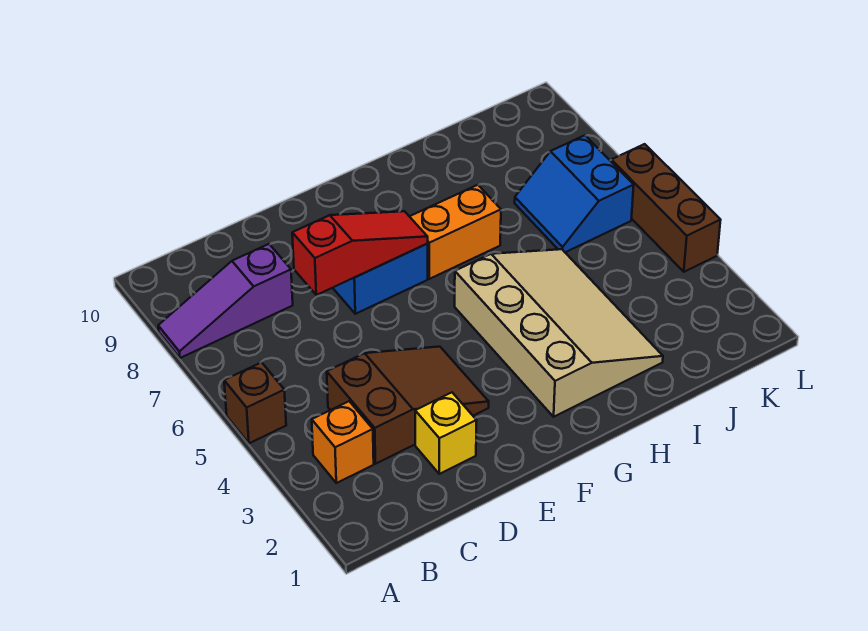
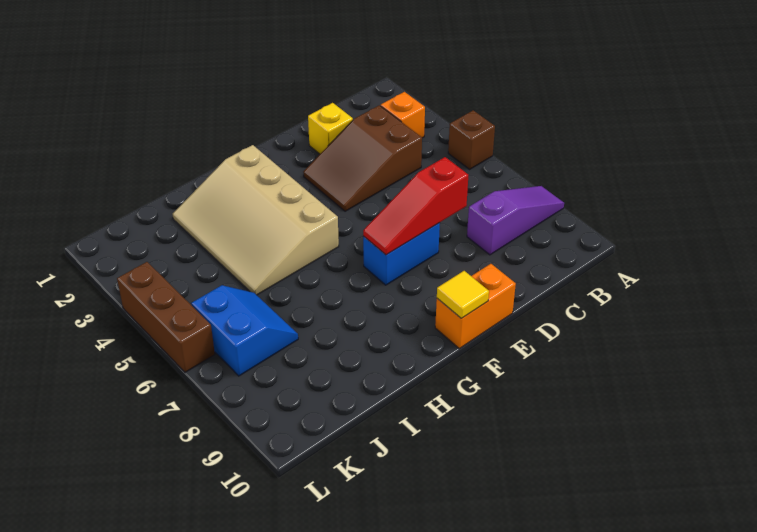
none -> yellow 1x1 tile [437,271,489,318]
orange 1x2 brick [409,185,501,279] -> orange 1x2 brick moved to [435,264,516,348]

